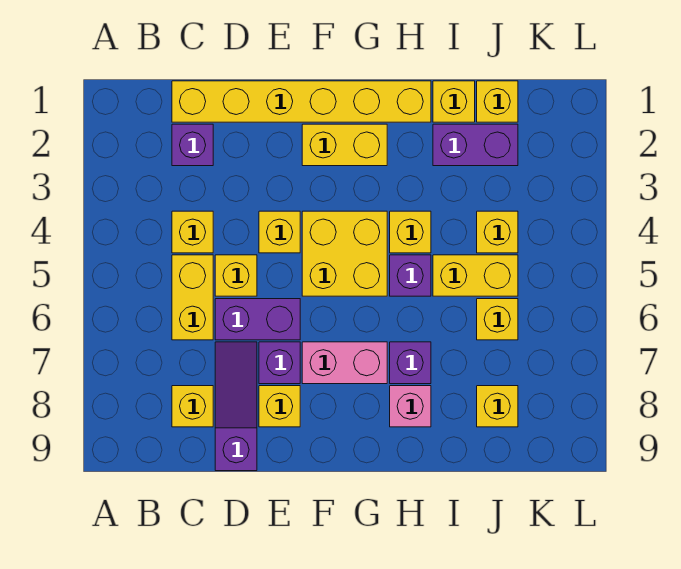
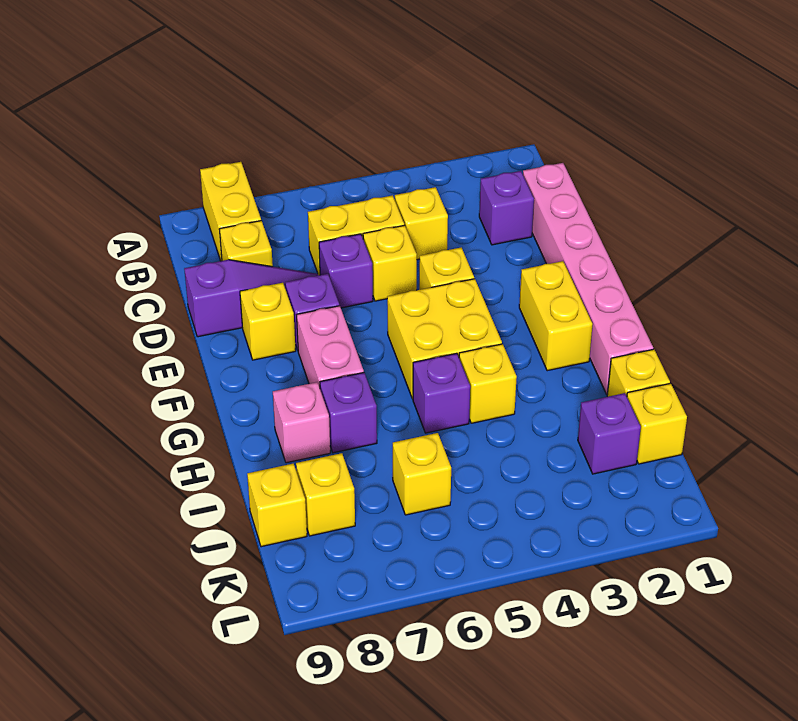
yellow 1x6 brick [172,81,431,122] -> pink 1x6 brick [523,163,653,395]
purple 1x2 brick [215,299,300,340] -> purple 1x1 brick [319,234,373,308]
purple 1x2 brick [433,124,518,166] -> purple 1x1 brick [578,393,641,474]
yellow 1x2 brick [433,255,518,296] -> yellow 1x2 brick moved to [200,162,261,261]
yellow 1x1 brick [477,211,518,253] -> yellow 1x1 brick moved to [247,464,307,547]

